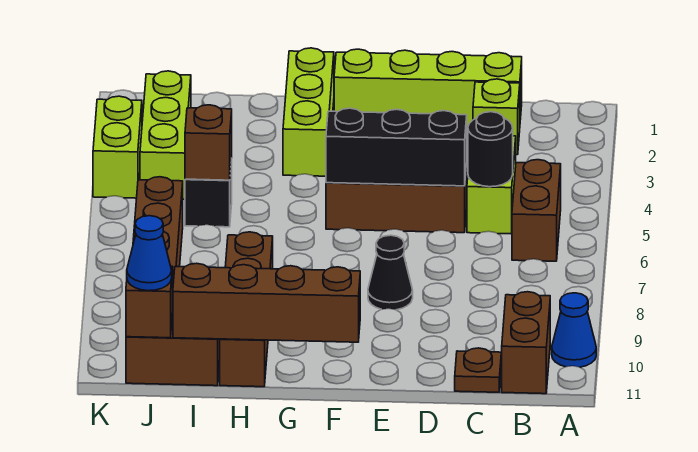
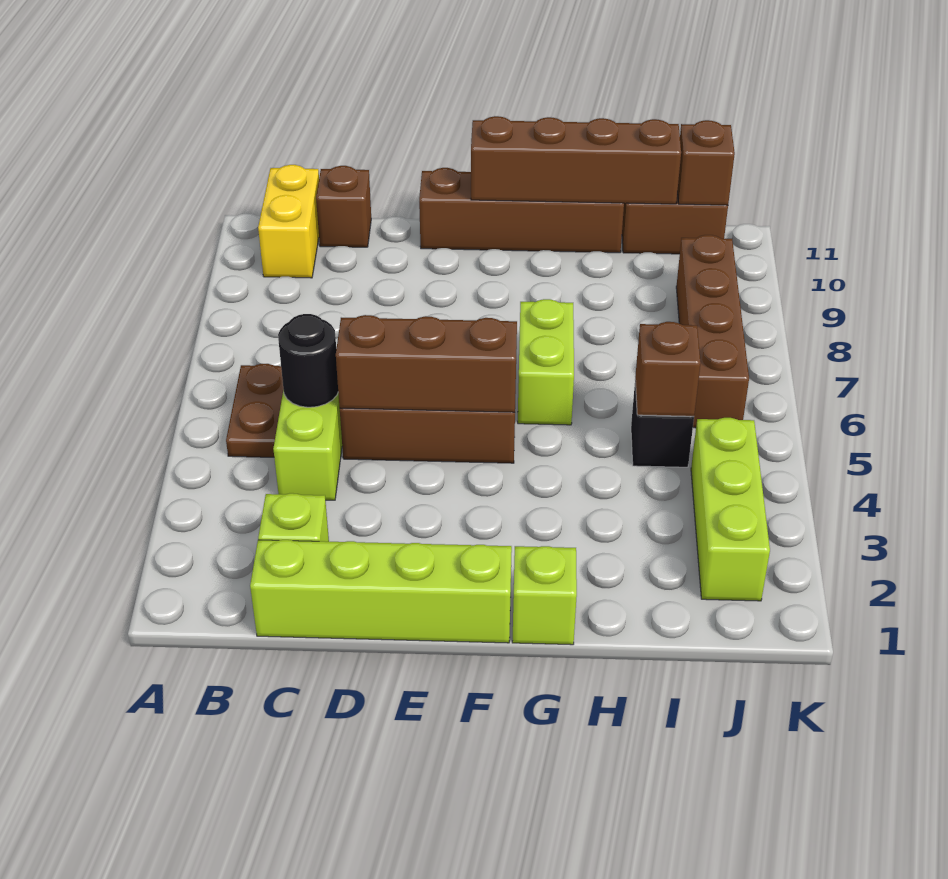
blue 1x1 cone [552,293,596,367] -> none
brown 1x2 brick [512,160,561,261] -> brown 1x2 plate [226,364,283,457]
brown 1x2 brick [502,292,550,394] -> yellow 1x2 brick [258,165,319,278]
brown 1x1 plate [455,348,501,392] -> brown 1x1 brick [316,166,371,247]
black 1x3 brick [326,108,467,186] -> brown 1x3 brick [336,315,517,412]
black 1x1 cone [368,235,413,310] -> none
lime 1x3 brick [283,48,334,176] -> lime 1x1 brick [512,546,577,645]
brown 1x4 brick [220,232,273,387] -> brown 1x4 brick turned to [419,168,624,253]
blue 1x1 cone [127,216,172,291] -> none
lime 1x2 brick [93,96,142,198] -> lime 1x2 brick moved to [518,299,574,425]

